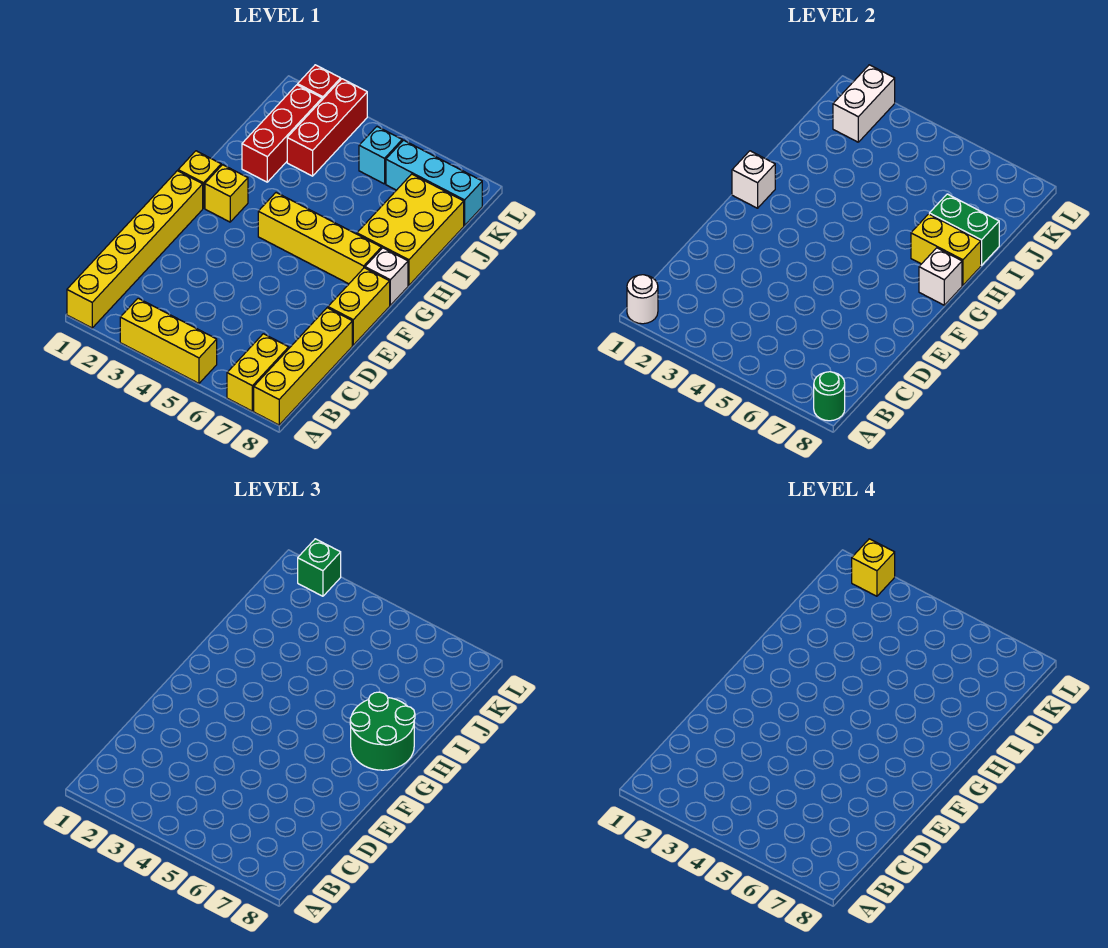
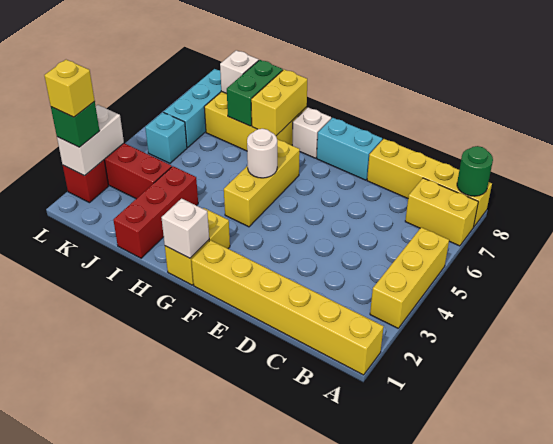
white 1x1 round brick [627,275,658,324] -> white 1x1 round brick moved to [247,129,277,178]
yellow 1x2 brick [328,268,390,345] -> cyan 1x2 brick [317,118,382,180]
yellow 1x4 brick [258,193,381,284] -> yellow 1x3 brick [224,139,300,227]
green 2x2 round brick [350,692,415,770] -> none
white 1x1 brick [919,248,962,305] -> white 1x1 brick moved to [220,50,259,93]
red 1x3 brick [242,85,322,182] -> red 1x3 brick turned to [113,166,198,258]
white 1x2 brick [833,65,895,142] -> white 1x2 brick turned to [57,105,124,176]

